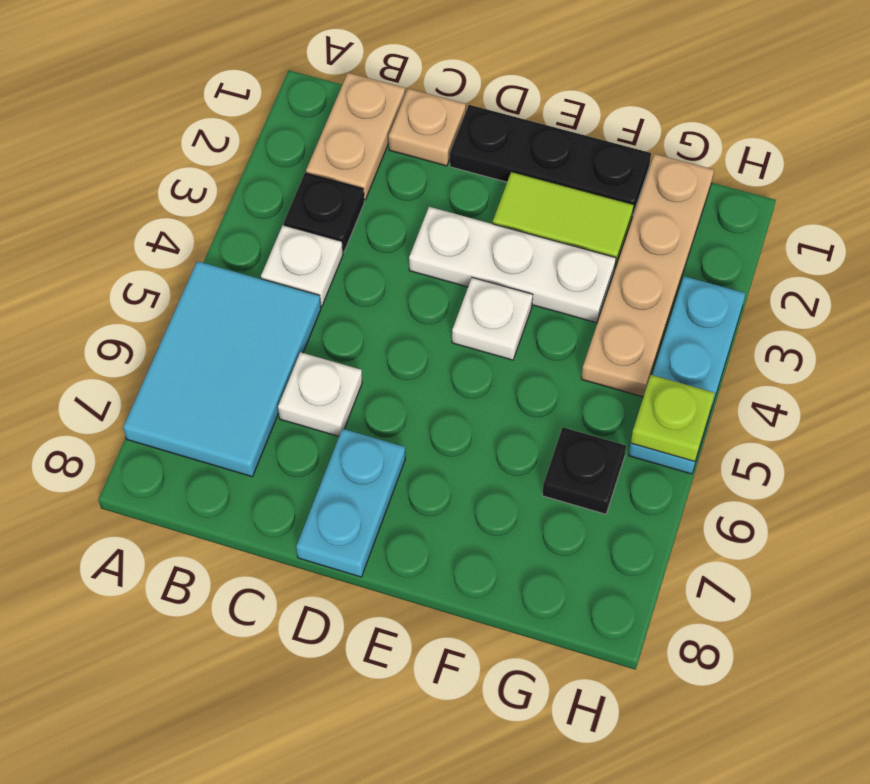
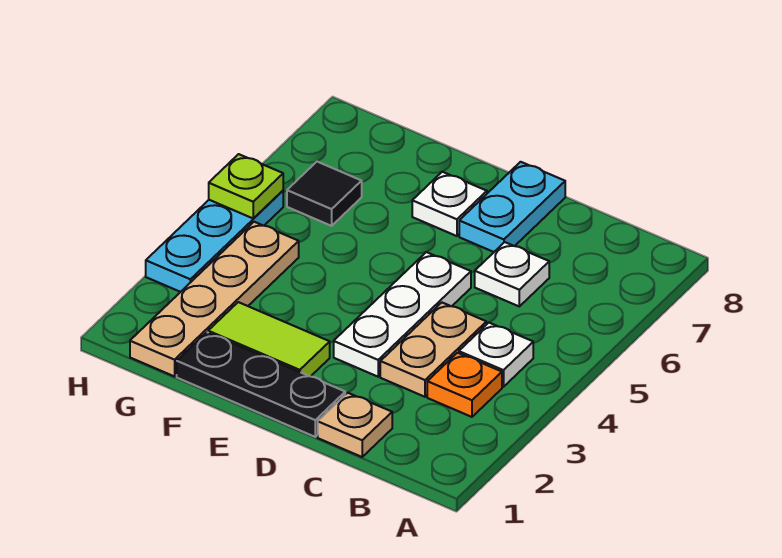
cyan 2x3 tile [123,261,321,477] -> none
tan 1x2 plate [306,73,405,200] -> tan 1x2 plate moved to [380,303,486,397]
black 1x1 plate [284,173,364,253] -> orange 1x1 plate [427,353,502,417]
white 1x3 plate [409,207,616,323] -> white 1x3 plate turned to [334,252,471,377]
white 1x1 plate [452,278,533,360] -> white 1x1 plate moved to [412,172,487,236]
black 1x1 plate [542,427,626,514] -> black 1x1 tile [287,162,362,226]

